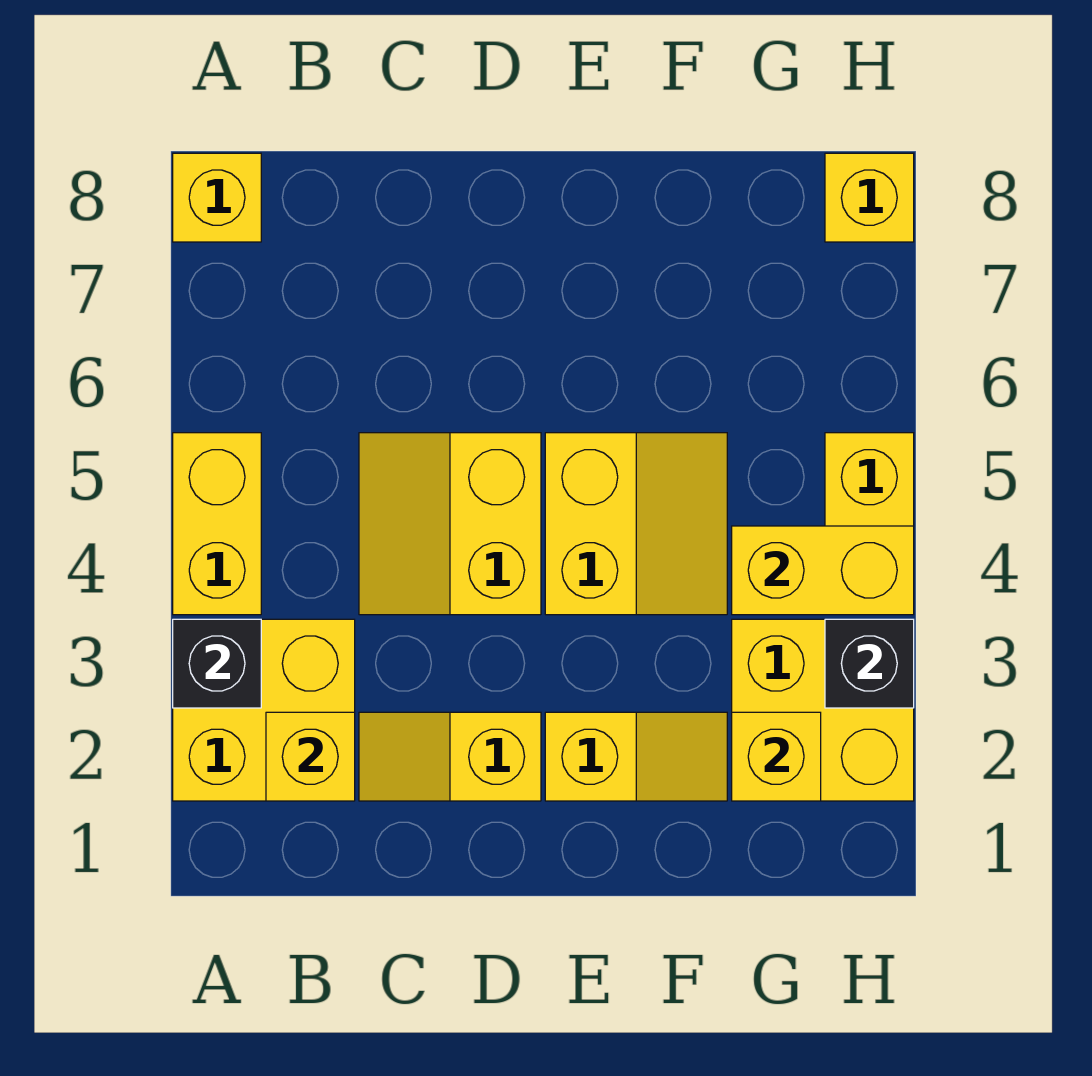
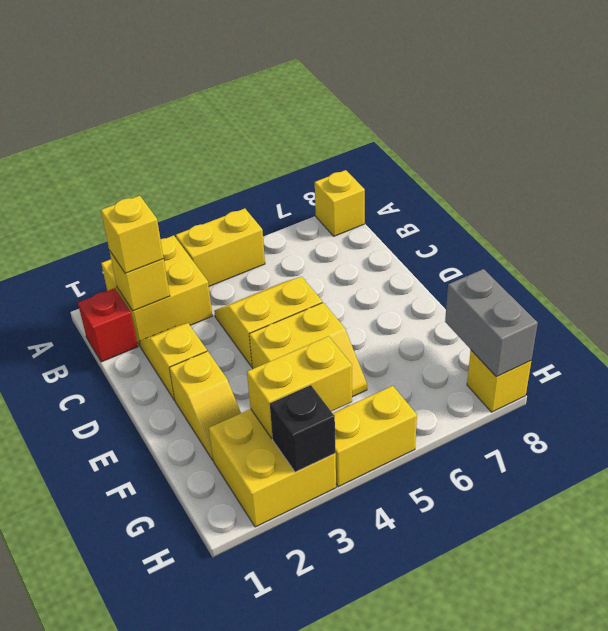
black 1x1 brick [173,619,261,708] -> none
none -> red 1x1 brick [78,288,138,362]
yellow 1x1 brick [732,712,821,801] -> yellow 1x1 brick moved to [101,196,164,273]
yellow 1x2 brick [732,526,914,615] -> yellow 1x2 brick turned to [247,336,352,438]
none -> grey 1x2 brick [445,269,538,377]

